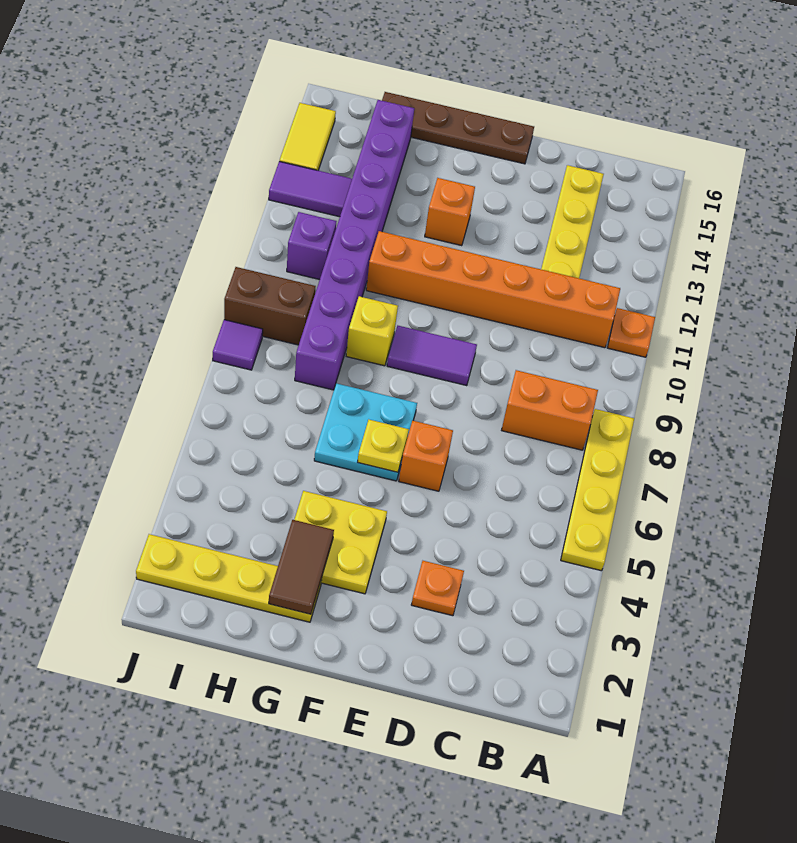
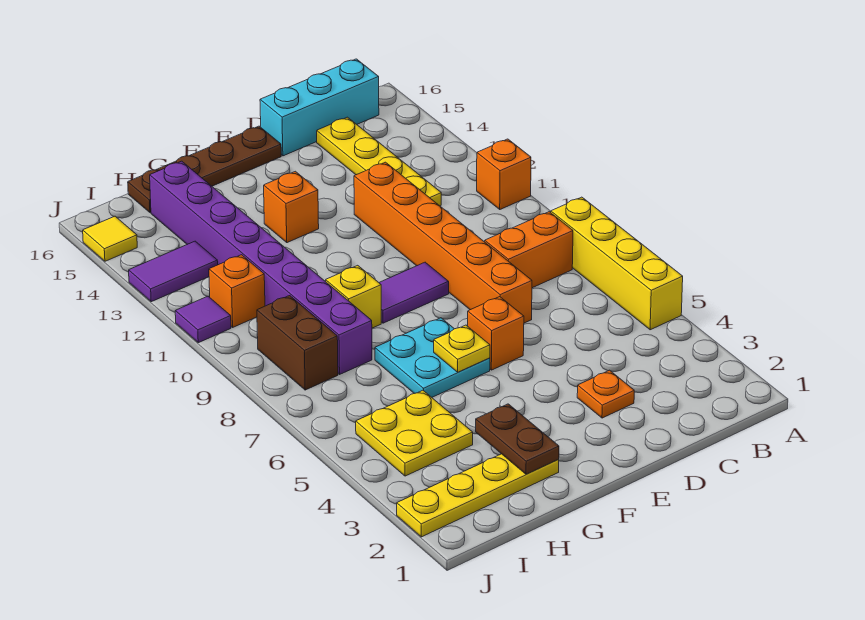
yellow 1x4 plate [561,409,634,571] -> yellow 1x4 brick [551,197,683,330]
orange 1x1 plate [607,308,655,357] -> orange 1x1 brick [477,139,531,209]
orange 1x6 brick [366,231,620,348] -> orange 1x6 brick turned to [354,162,532,323]
none -> cyan 1x3 brick [260,59,379,156]
yellow 2x2 plate [294,491,387,594] -> yellow 2x2 plate moved to [356,390,473,476]
brown 1x2 tile [269,520,334,614] -> brown 1x2 plate [476,404,559,474]
brown 1x2 brick [224,267,316,345] -> brown 1x2 brick turned to [257,296,338,390]
purple 1x1 brick [287,212,336,280] -> orange 1x1 brick [209,255,265,327]
purple 1x1 tile [213,320,263,370] -> purple 1x1 tile moved to [175,296,231,343]
yellow 1x2 tile [280,103,336,170] -> yellow 1x1 tile [83,216,137,261]

